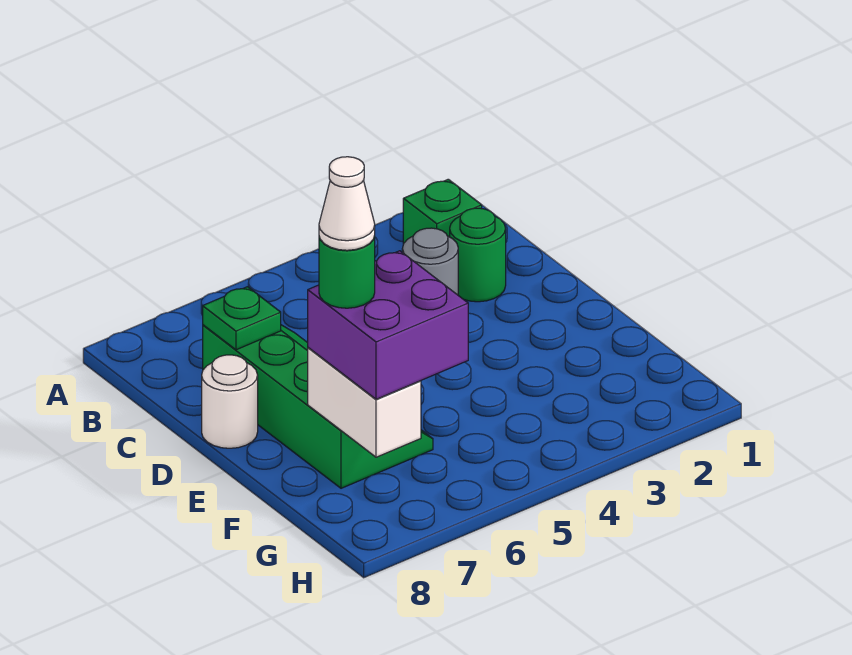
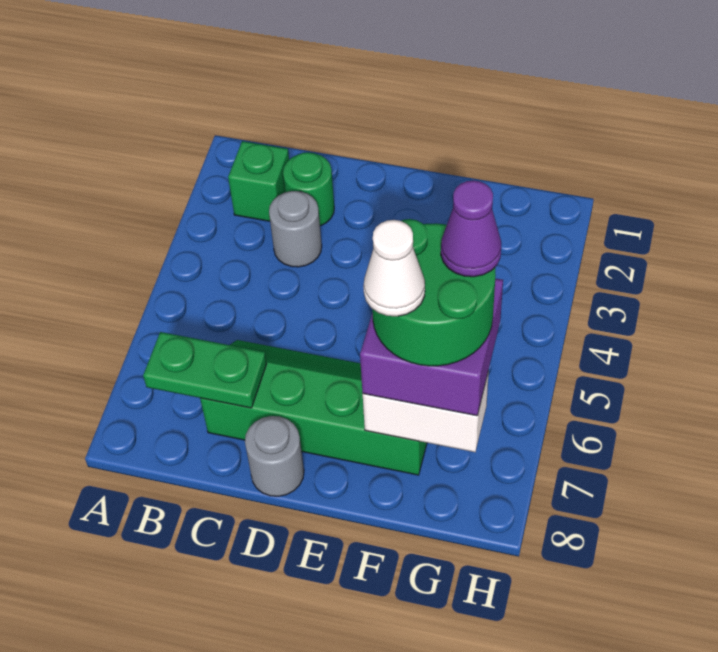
green 1x1 plate [203,287,281,350] -> green 1x2 plate [143,332,267,408]
white 1x1 round brick [202,355,258,448] -> grey 1x1 round brick [245,416,304,496]
green 1x1 round brick [319,236,375,308] -> green 2x2 round brick [372,219,496,366]
none -> purple 1x1 cone [441,180,501,277]

